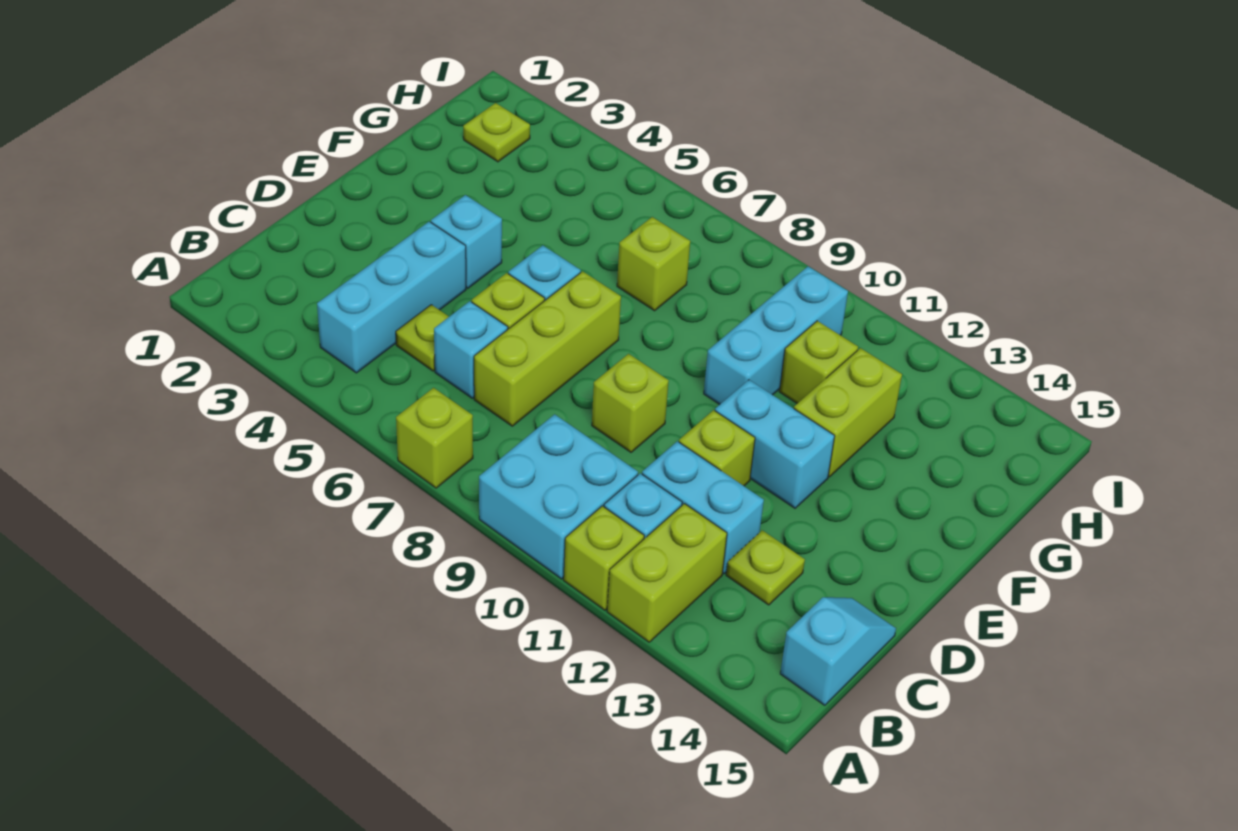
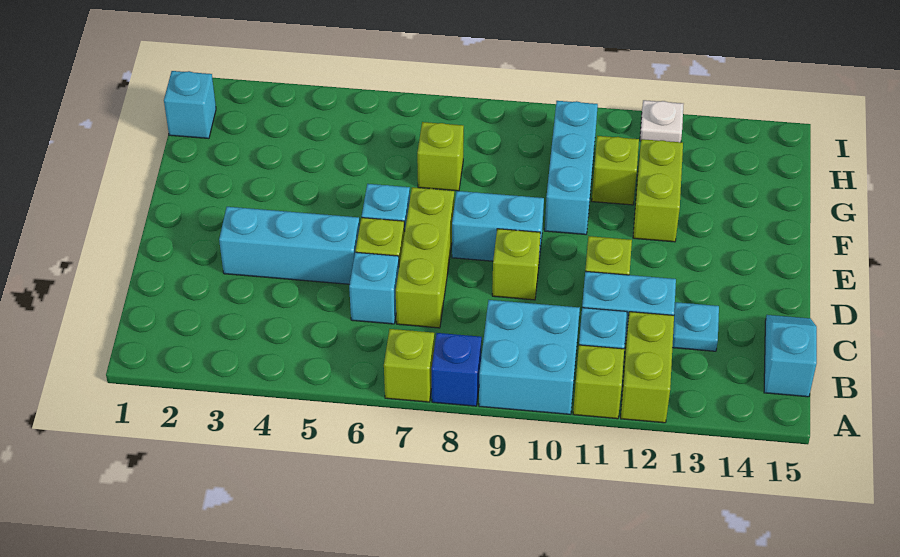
none -> blue 1x1 brick [432,333,482,406]
cyan 1x3 brick [317,222,466,373] -> cyan 1x3 brick turned to [219,207,360,284]
lime 1x1 plate [396,305,449,371] -> none
lime 1x1 plate [726,530,805,605] -> cyan 1x1 plate [672,302,719,351]
cyan 1x1 brick [431,195,502,288] -> cyan 1x1 brick moved to [164,71,216,139]
cyan 1x2 brick [715,380,835,508] -> cyan 1x2 brick moved to [452,191,544,261]
lime 1x1 plate [463,103,530,162] -> none
none -> white 1x1 plate [640,100,683,142]

